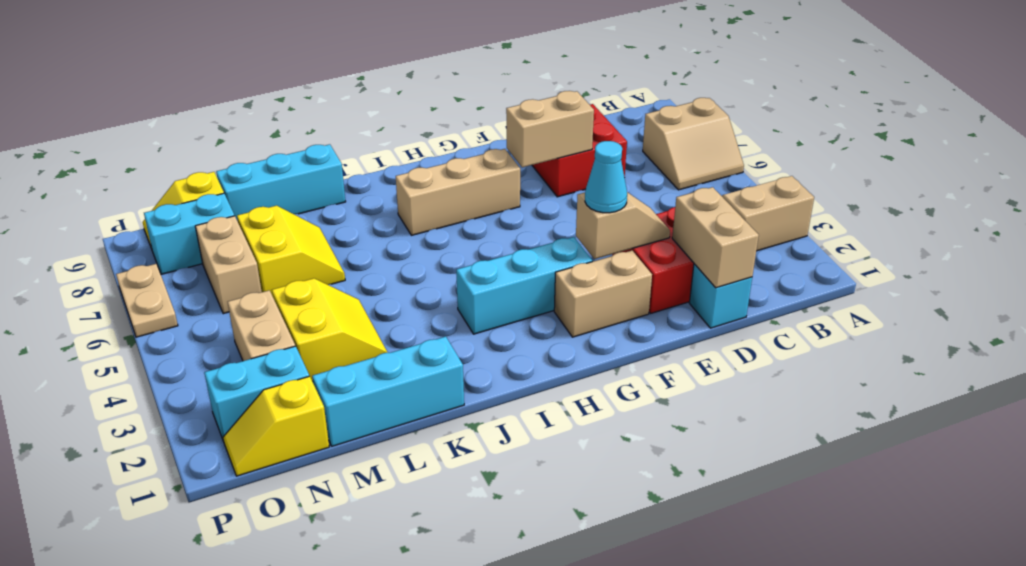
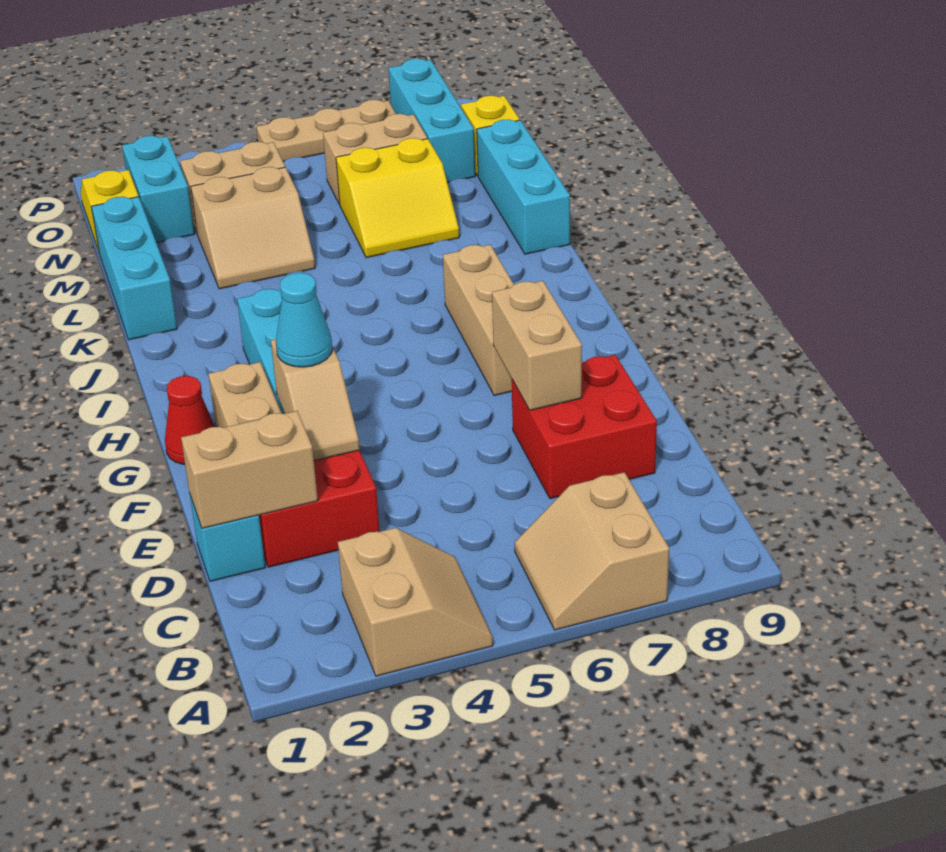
none -> red 1x1 cone [165,376,215,464]
yellow 2x2 slope [272,278,388,382] -> tan 2x2 slope [191,167,315,289]
cyan 1x2 brick [144,193,235,274] -> cyan 1x3 brick [389,59,475,183]
tan 1x2 plate [116,264,178,337] -> tan 1x3 plate [256,100,396,161]

